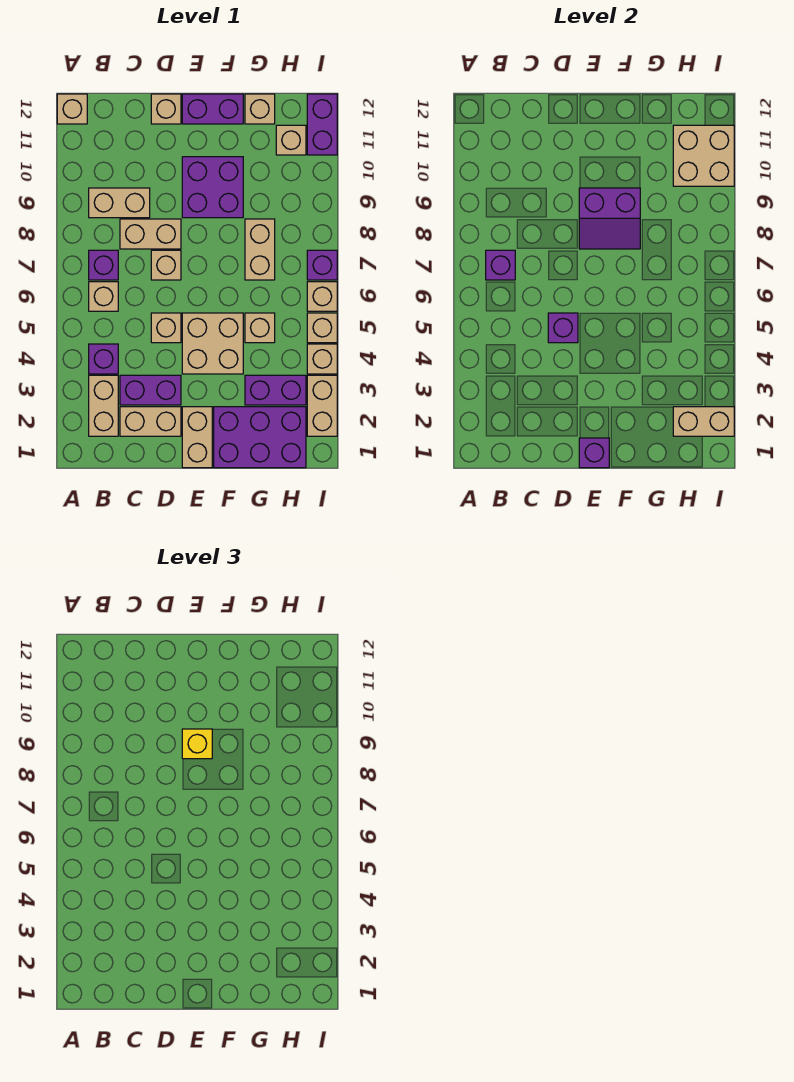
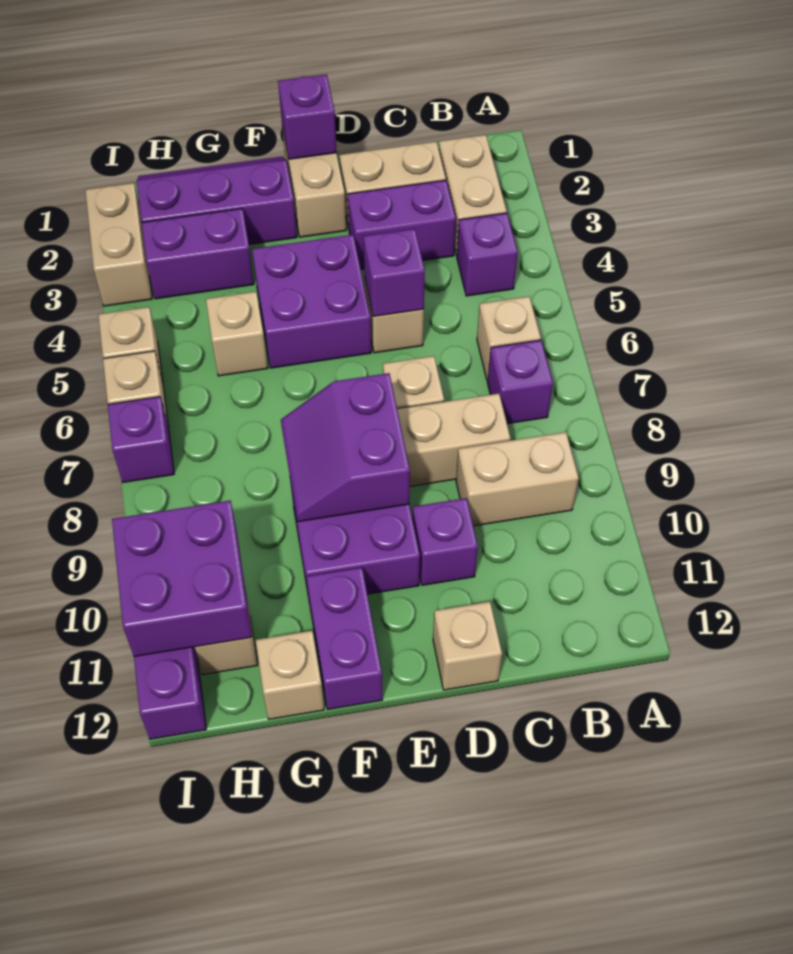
tan 1x1 brick [57,94,87,124] -> none
purple 1x1 brick [486,250,515,280] -> purple 1x1 brick moved to [412,498,478,585]
tan 2x2 brick [182,313,243,374] -> purple 2x2 brick [252,235,371,368]
purple 2x2 slope [579,188,640,249] -> purple 2x2 slope turned to [281,373,410,522]
yellow 1x1 brick [182,729,212,759] -> none
purple 1x2 brick [182,94,243,124] -> purple 1x2 brick turned to [307,568,383,710]
purple 2x3 brick [214,407,306,468] -> purple 2x3 slope [137,156,297,244]
tan 1x2 brick [245,219,275,280] -> none
tan 1x2 brick [673,407,734,436] -> none
tan 2x2 brick [673,125,734,186] -> purple 2x2 brick [112,501,252,656]
tan 1x1 brick [307,344,337,374] -> none

